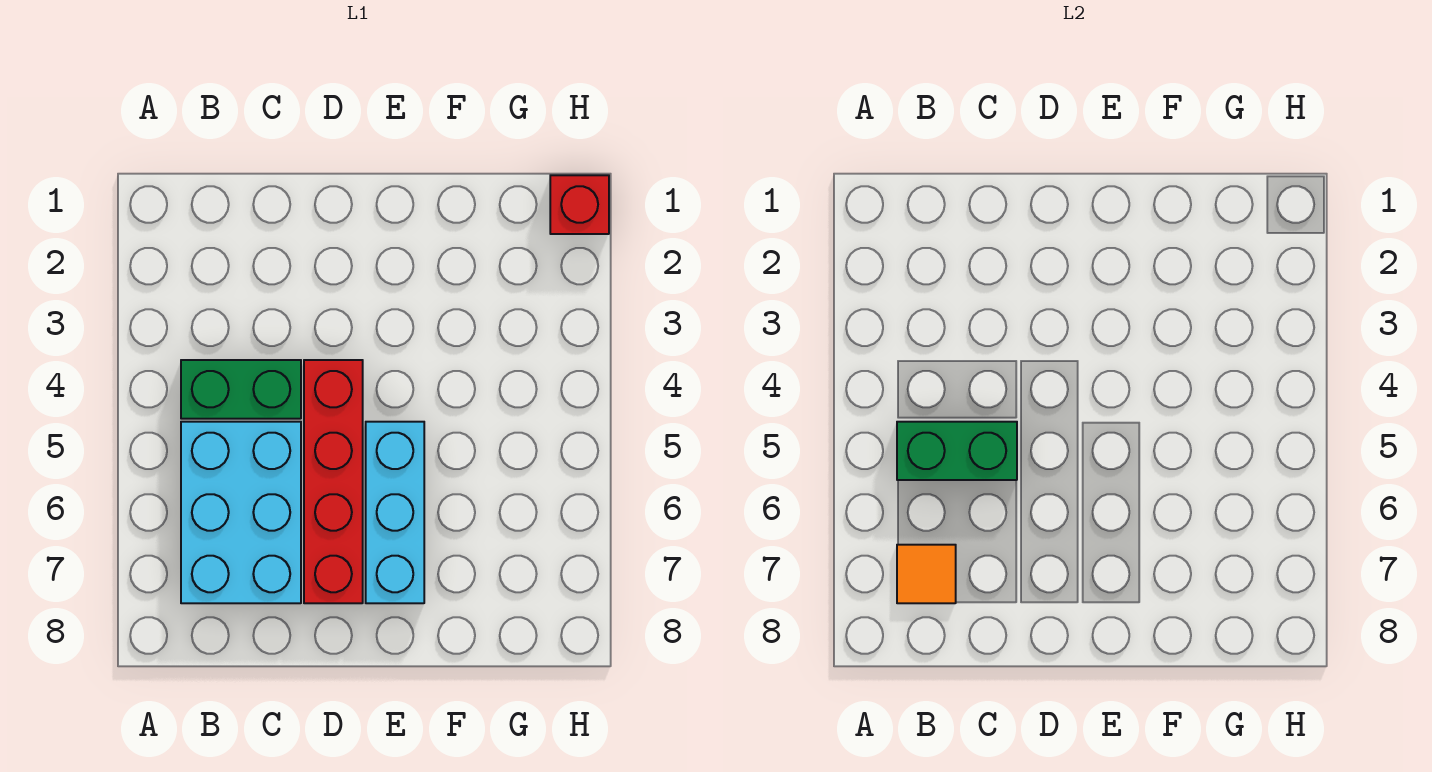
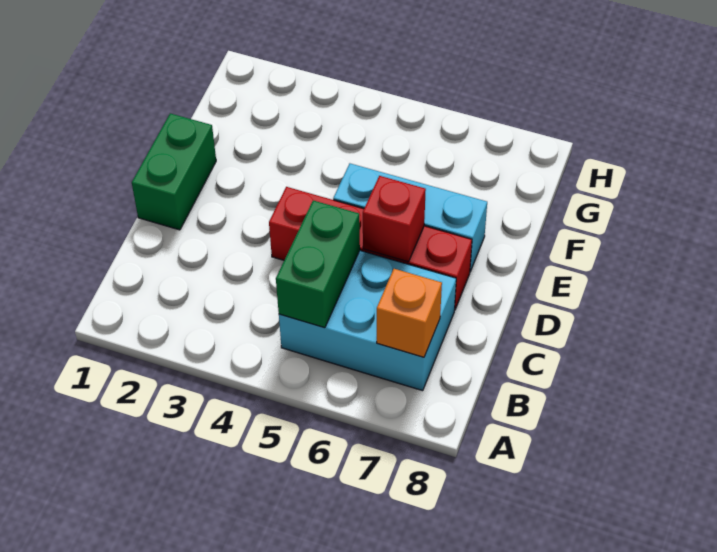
green 1x2 brick [181,360,301,419] -> green 1x2 brick moved to [132,113,216,230]
orange 1x1 tile [897,545,956,603] -> orange 1x1 brick [377,269,442,357]
red 1x1 brick [550,175,609,234] -> red 1x1 brick moved to [363,176,426,262]

